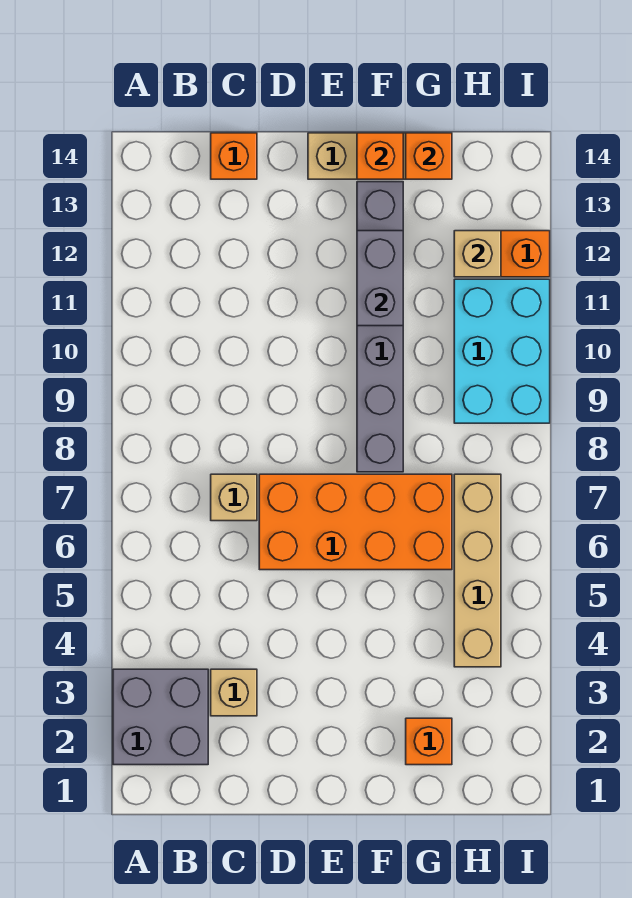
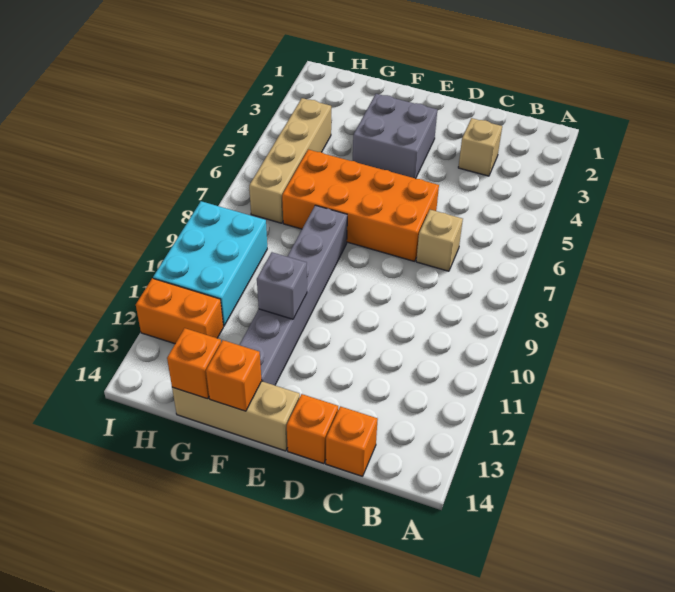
grey 2x2 brick [113,669,208,765] -> grey 2x2 brick moved to [353,94,437,179]
grey 1x2 brick [357,231,403,326] -> grey 1x1 brick [257,252,307,319]
orange 1x1 brick [406,718,452,765] -> orange 1x1 brick moved to [287,394,338,464]
tan 1x1 brick [454,231,501,277] -> none

